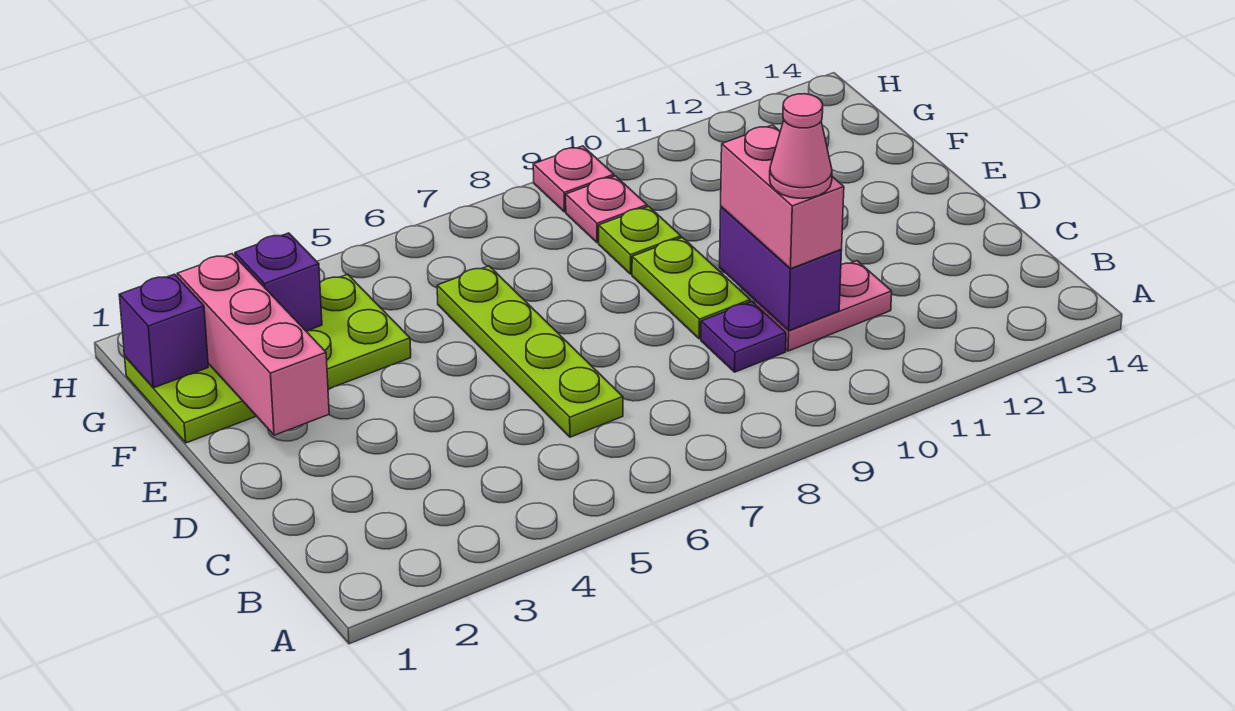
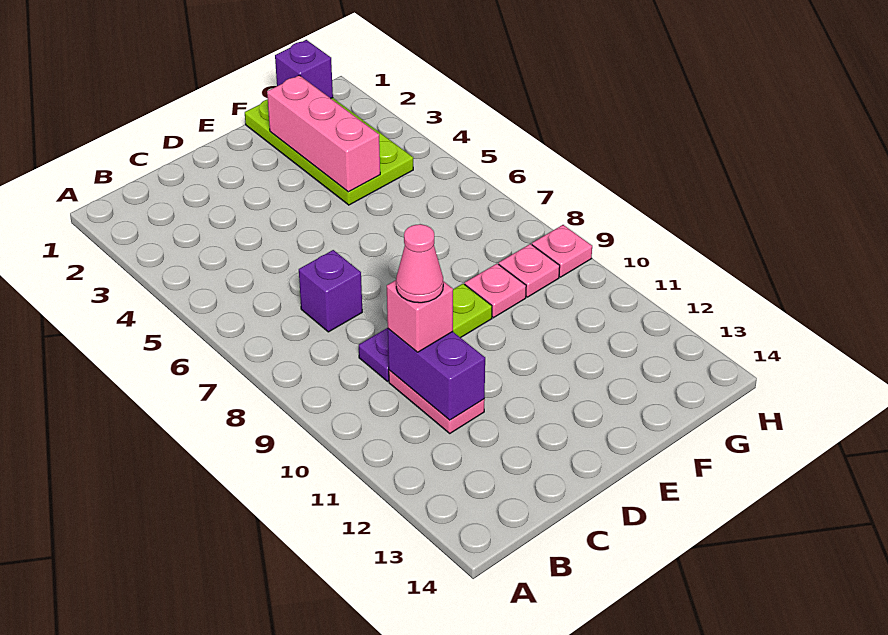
lime 1x4 plate [437,266,623,437] -> none
purple 1x2 brick [720,207,842,331] -> purple 1x2 brick turned to [388,329,485,420]
pink 1x2 brick [721,125,844,269] -> pink 1x1 brick [387,280,453,352]
pink 1x3 brick [177,254,329,435] -> pink 1x3 brick turned to [267,75,380,192]
lime 1x1 plate [599,206,681,274] -> pink 1x1 plate [465,264,526,318]
purple 1x1 brick [235,233,322,331] -> purple 1x1 brick moved to [299,250,362,332]

